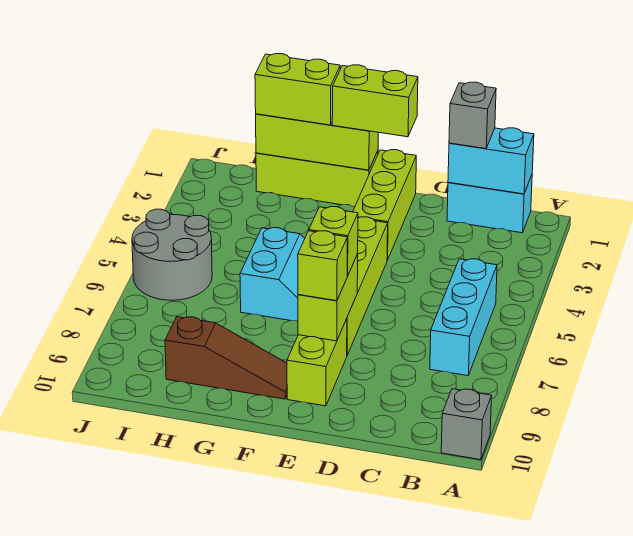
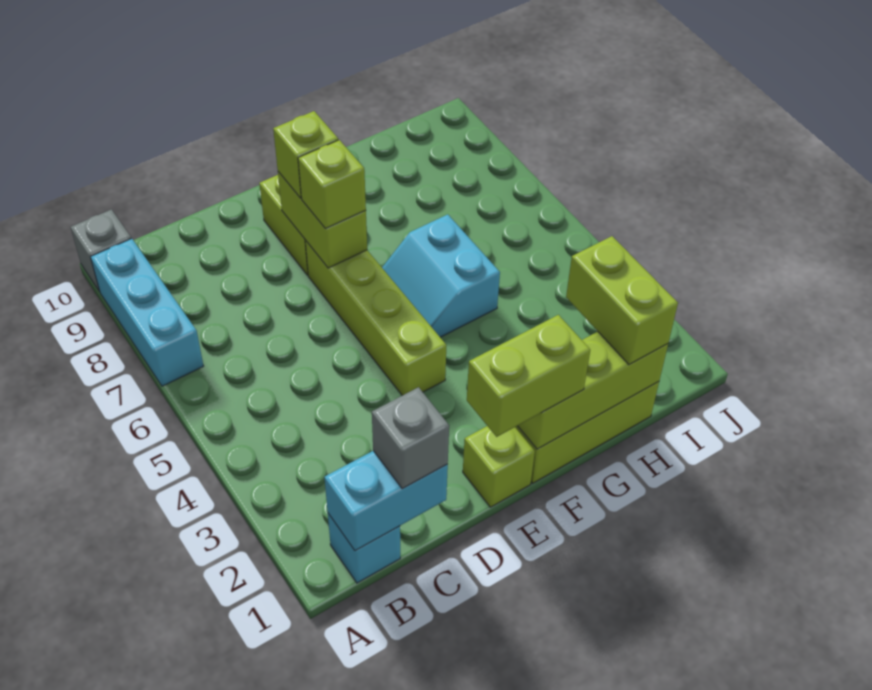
cyan 1x2 brick [447,175,532,233] -> cyan 1x1 brick [328,514,400,583]
cyan 1x3 brick [430,259,497,376] -> cyan 1x3 brick moved to [91,238,203,386]
lime 1x3 brick [353,150,416,260] -> lime 1x1 brick [463,426,535,507]
brown 1x3 slope [165,317,287,399] -> none
lime 1x2 brick [255,54,340,125] -> lime 1x2 brick turned to [566,236,678,365]
grey 2x2 round brick [132,209,212,300] -> none

